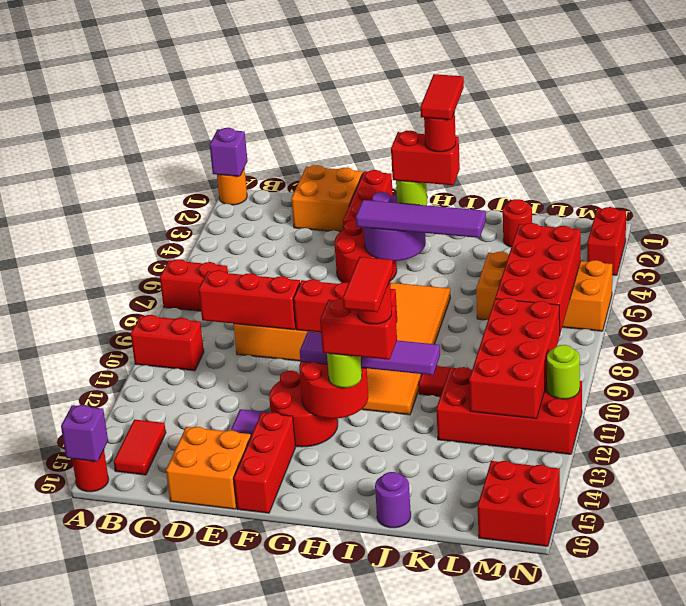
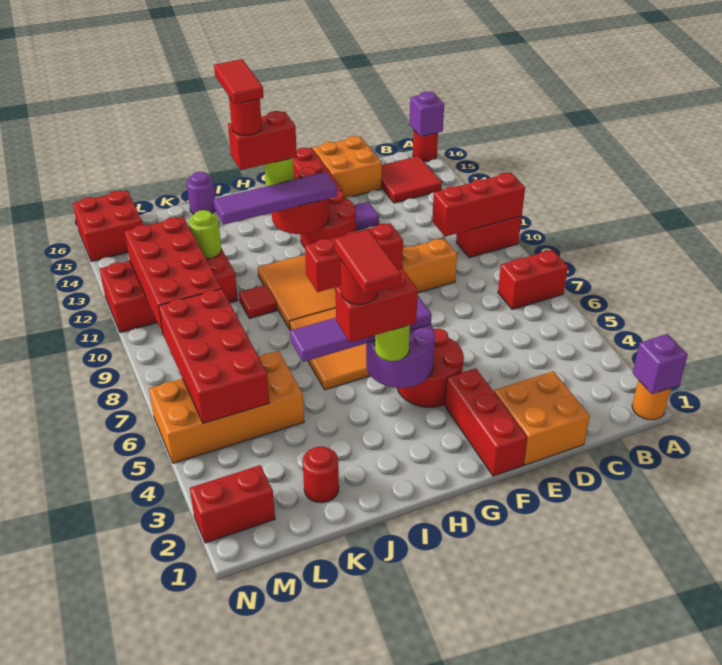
red 1x2 tile [114,419,166,475] -> red 2x2 tile [381,156,442,203]
red 1x3 brick [199,270,300,330] -> red 1x3 brick moved to [432,173,525,237]
red 1x2 brick [587,207,626,275] -> red 1x2 brick turned to [190,465,275,543]
lime 1x1 round brick [547,345,580,399] -> lime 1x1 round brick moved to [189,210,221,259]

